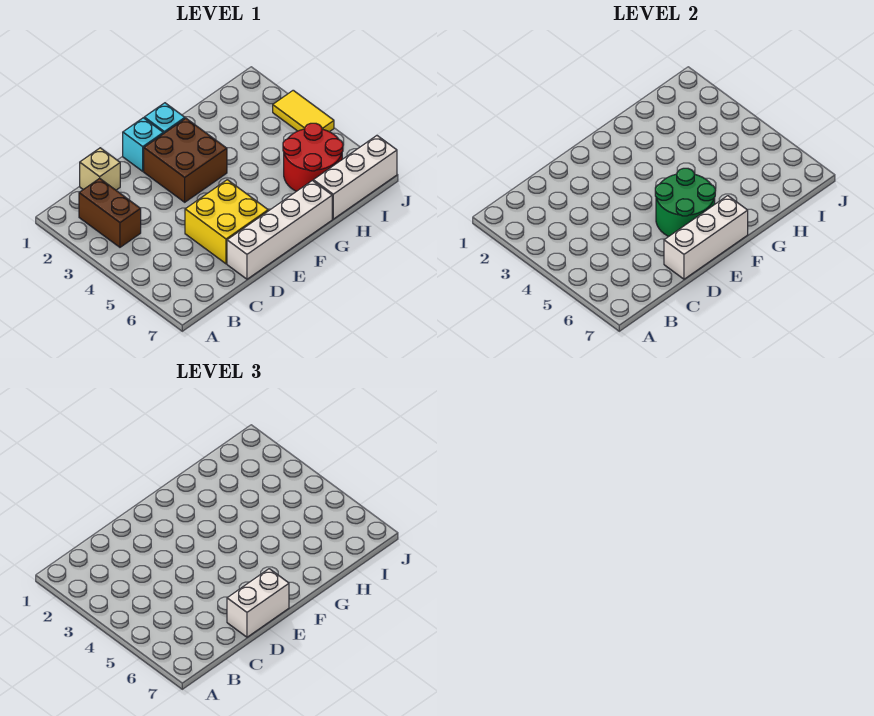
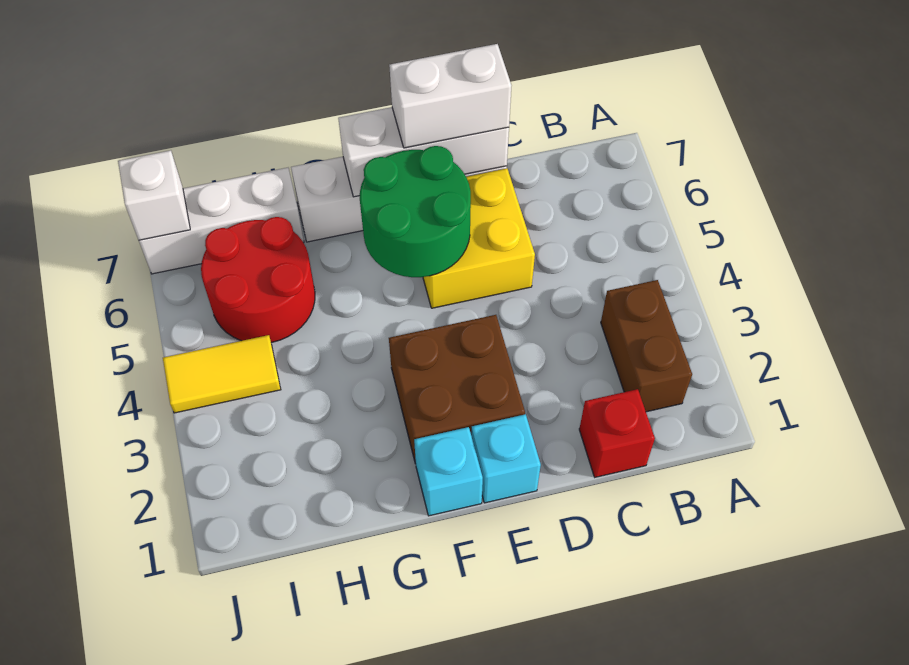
tan 1x1 brick [80,148,120,190] -> red 1x1 brick [579,389,655,477]
yellow 1x2 tile [273,90,334,132] -> yellow 1x2 tile turned to [163,335,281,413]
none -> white 1x1 brick [118,150,190,240]

